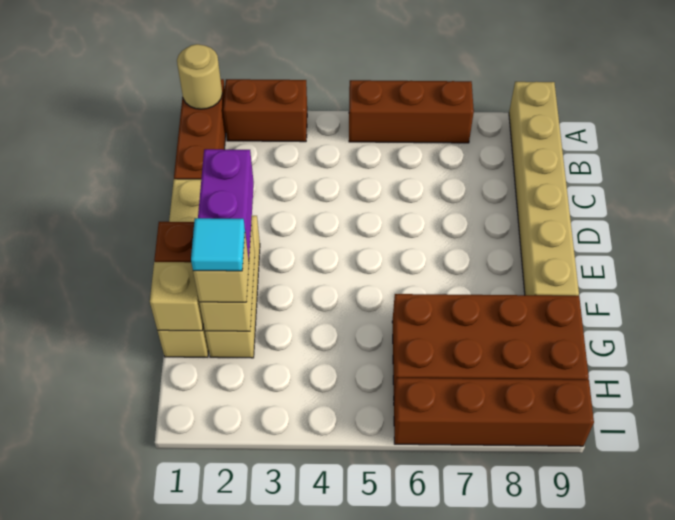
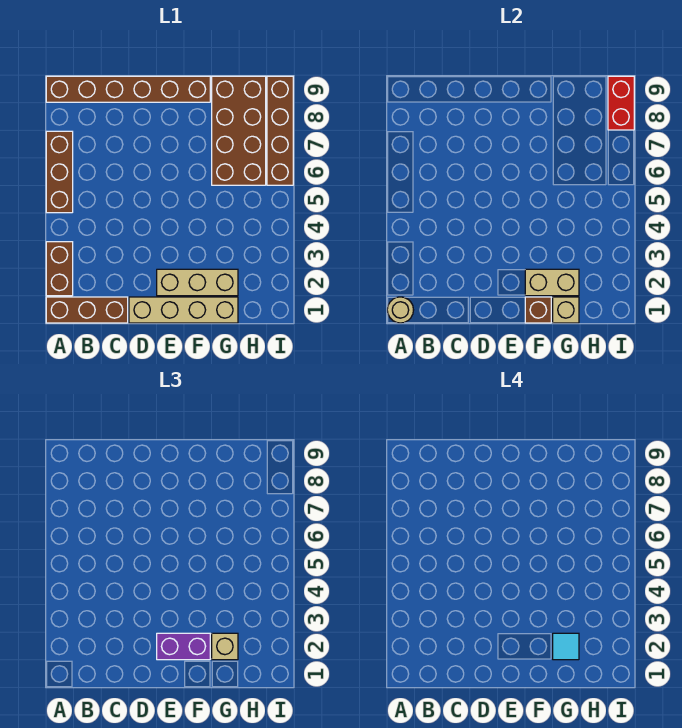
tan 1x6 brick [509,82,579,296] -> brown 1x6 brick [46,76,210,102]
none -> red 1x2 brick [608,76,634,130]

